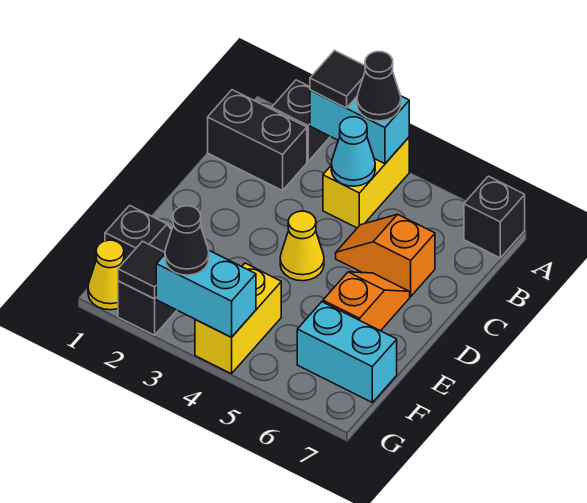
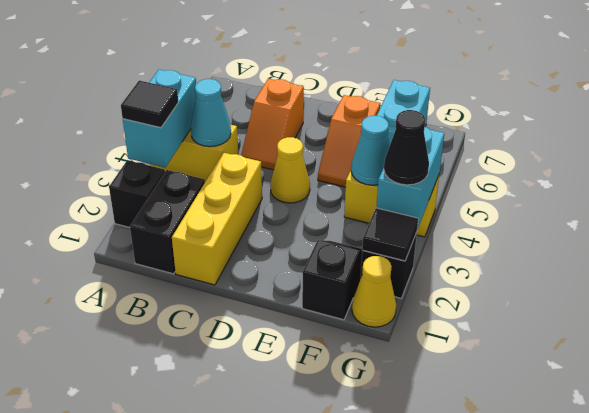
black 1x1 cone [357,51,401,121] -> none
black 1x1 brick [464,176,525,258] -> none
none -> yellow 1x3 brick [172,152,262,285]
orange 1x2 slope [323,272,410,331] -> orange 1x2 slope turned to [318,95,380,187]
none -> cyan 1x1 cone [351,116,390,185]

